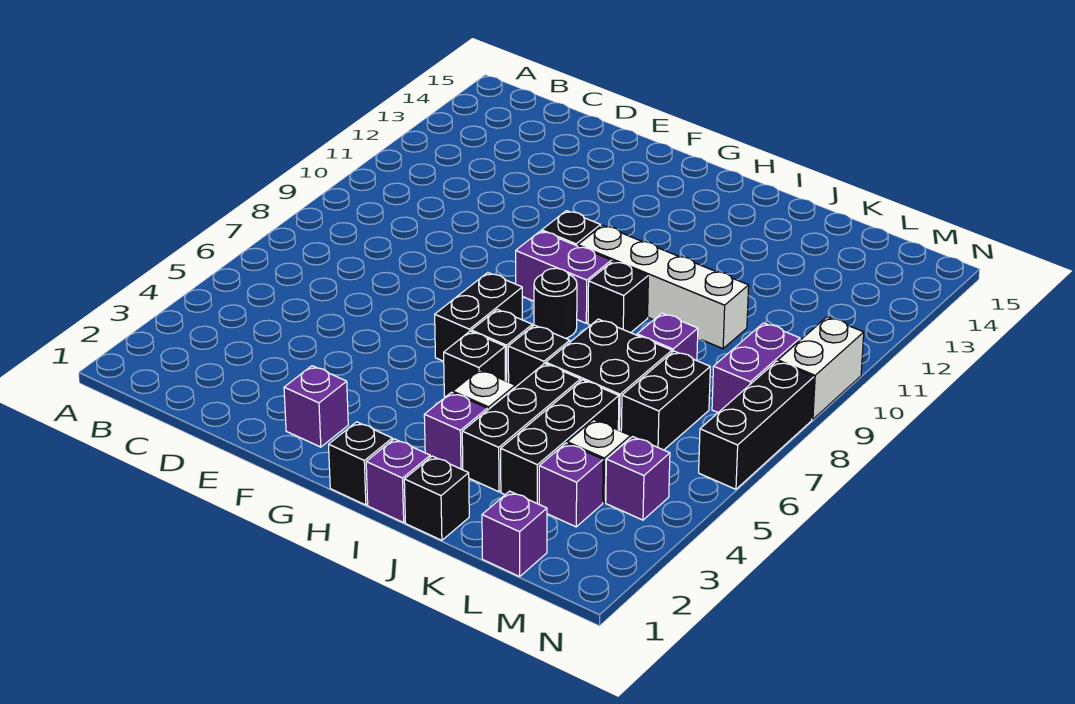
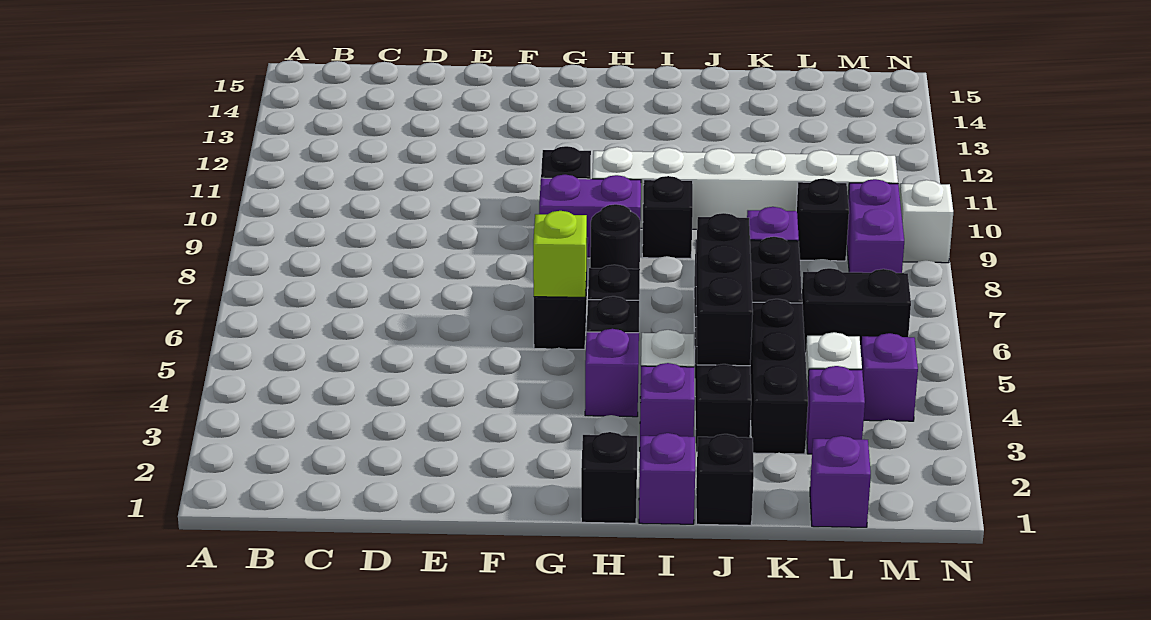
purple 1x1 brick [284,366,348,447] -> purple 1x1 brick moved to [585,329,639,417]
none -> lime 1x1 brick [533,211,587,297]
white 1x4 brick [578,225,749,349] -> white 1x6 brick [592,147,898,229]
black 1x1 brick [508,325,570,387] -> black 1x1 brick moved to [796,178,849,261]
black 1x2 brick [621,351,710,450] -> black 1x2 brick turned to [802,268,911,353]
black 1x3 brick [699,361,814,489] -> black 1x3 brick moved to [696,213,753,366]
white 1x2 brick [778,317,864,419] -> white 1x1 brick [900,180,953,263]

